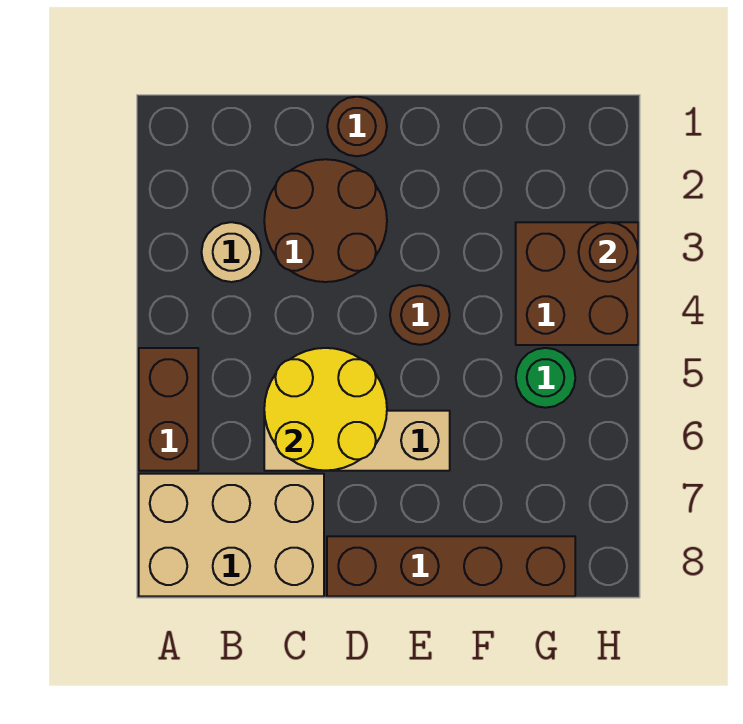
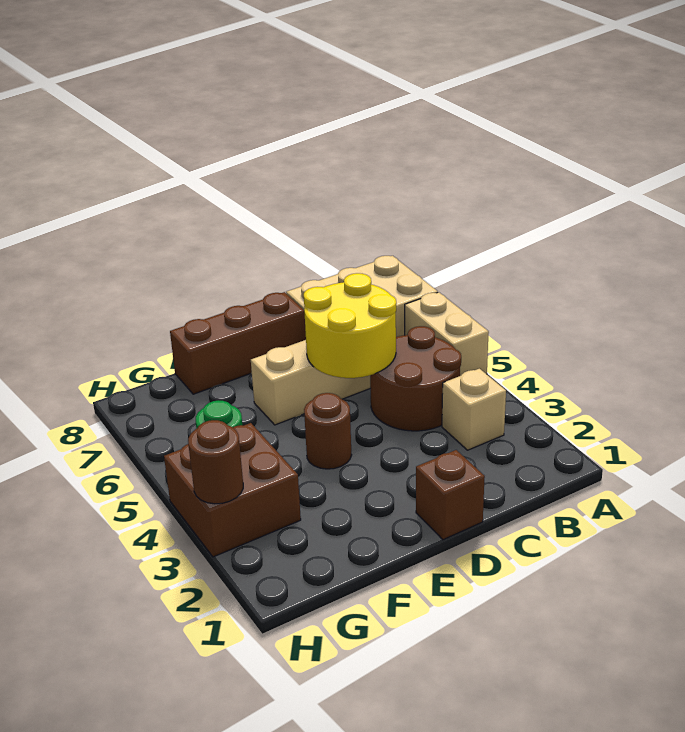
brown 1x2 brick [139,348,198,471] -> tan 1x2 brick [405,292,489,376]
tan 1x1 round brick [202,222,261,282] -> tan 1x1 brick [442,369,506,450]
brown 2x2 round brick [264,159,387,282] -> brown 2x2 round brick moved to [370,326,461,431]
brown 1x1 round brick [327,97,387,156] -> brown 1x1 brick [416,450,485,540]
brown 1x4 brick [327,536,575,596] -> brown 1x3 brick [170,292,306,394]

